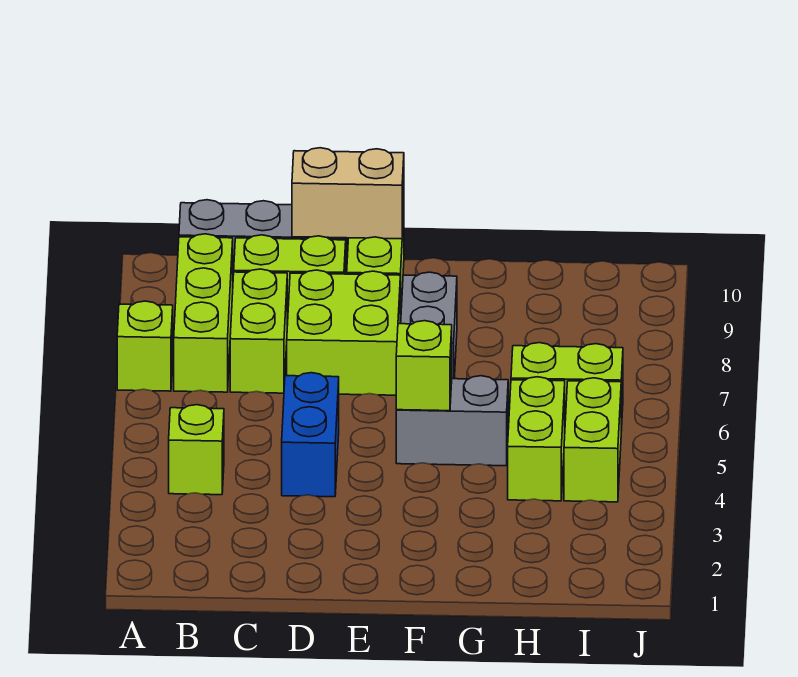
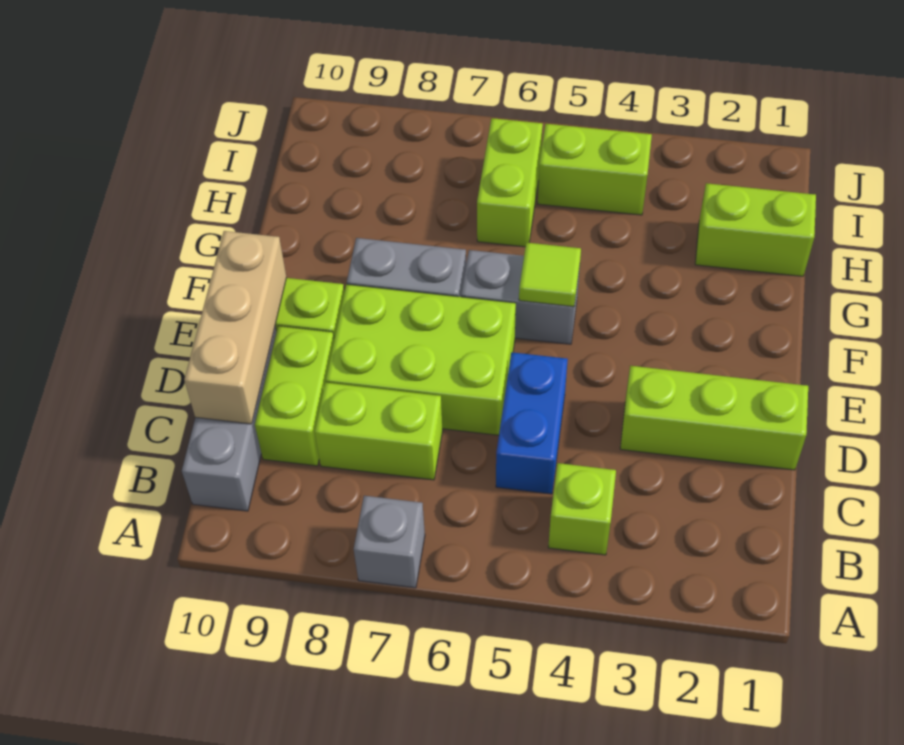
lime 1x1 brick [117,301,173,391] -> grey 1x1 brick [354,496,425,588]
lime 1x3 brick [174,234,233,392] -> lime 1x3 brick moved to [620,366,808,470]
blue 1x2 brick [282,373,339,497] -> blue 1x2 brick turned to [496,352,568,494]
lime 2x2 brick [287,270,400,395] -> lime 2x3 brick [326,284,516,435]
tan 1x2 brick [292,148,404,239] -> tan 1x3 brick [184,231,287,424]
grey 1x2 brick [396,376,508,466] -> grey 1x2 brick turned to [461,250,580,344]
lime 1x1 brick [396,321,452,411] -> lime 1x1 tile [519,243,581,307]
lime 1x2 brick [508,377,565,501] -> lime 1x2 brick moved to [695,183,816,276]

